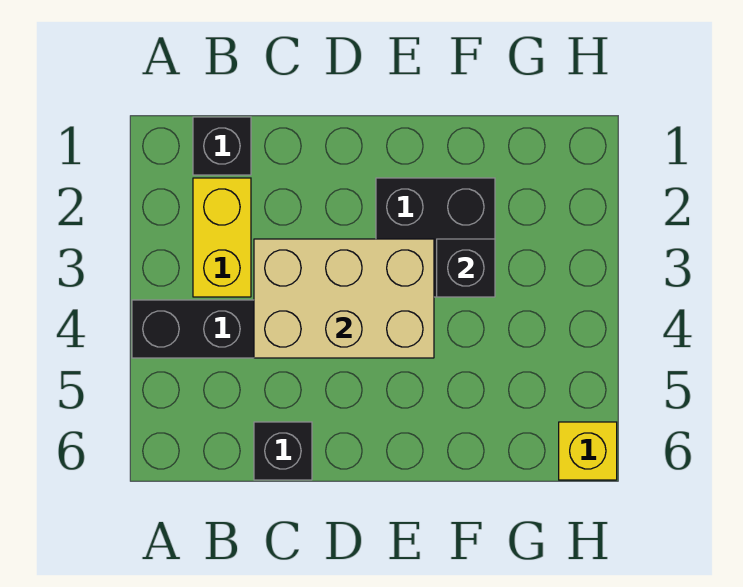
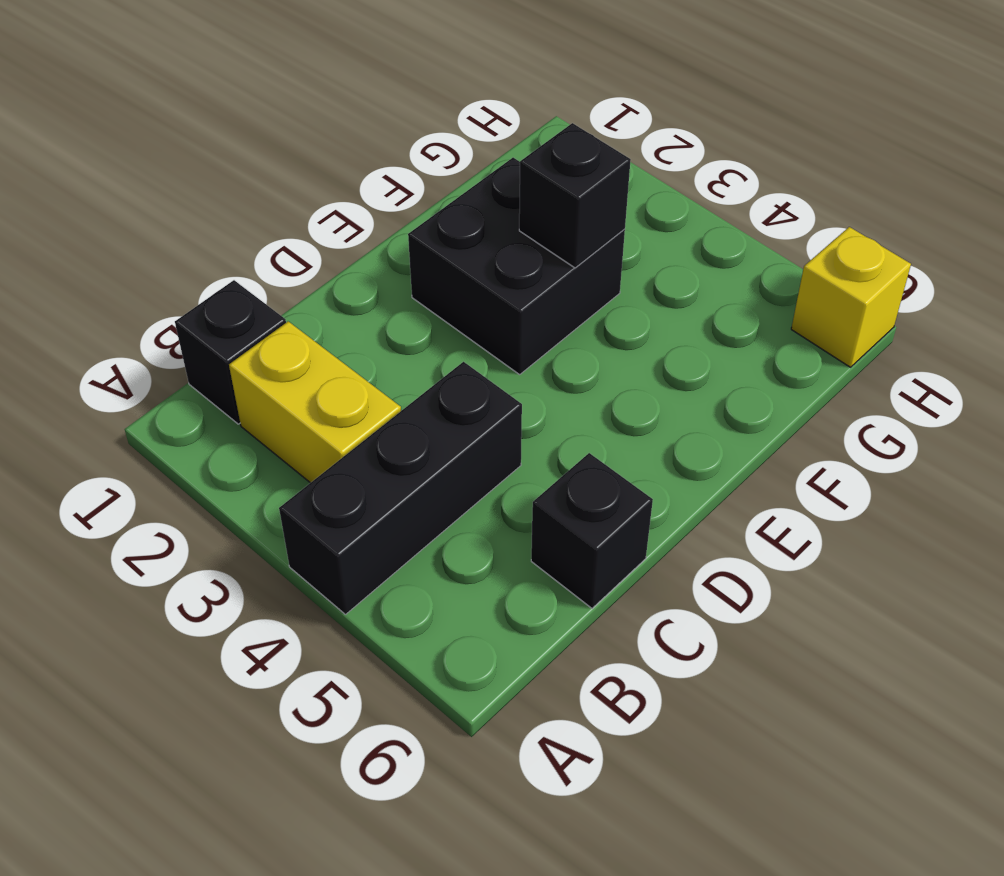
tan 2x3 brick [254,239,434,358] -> none

